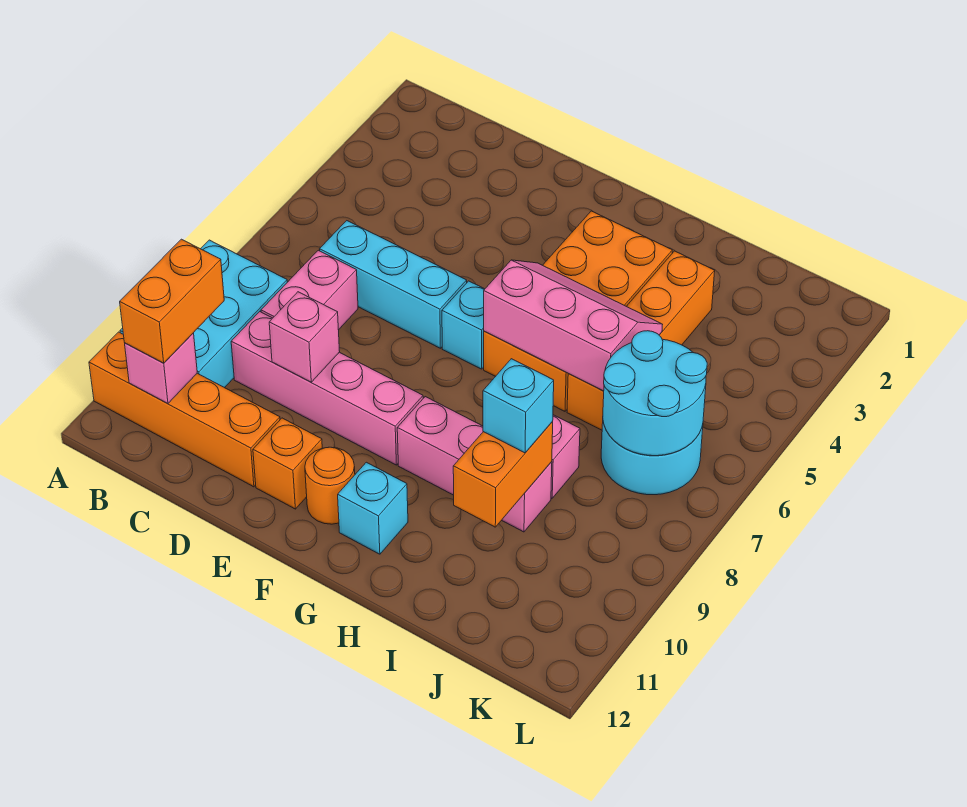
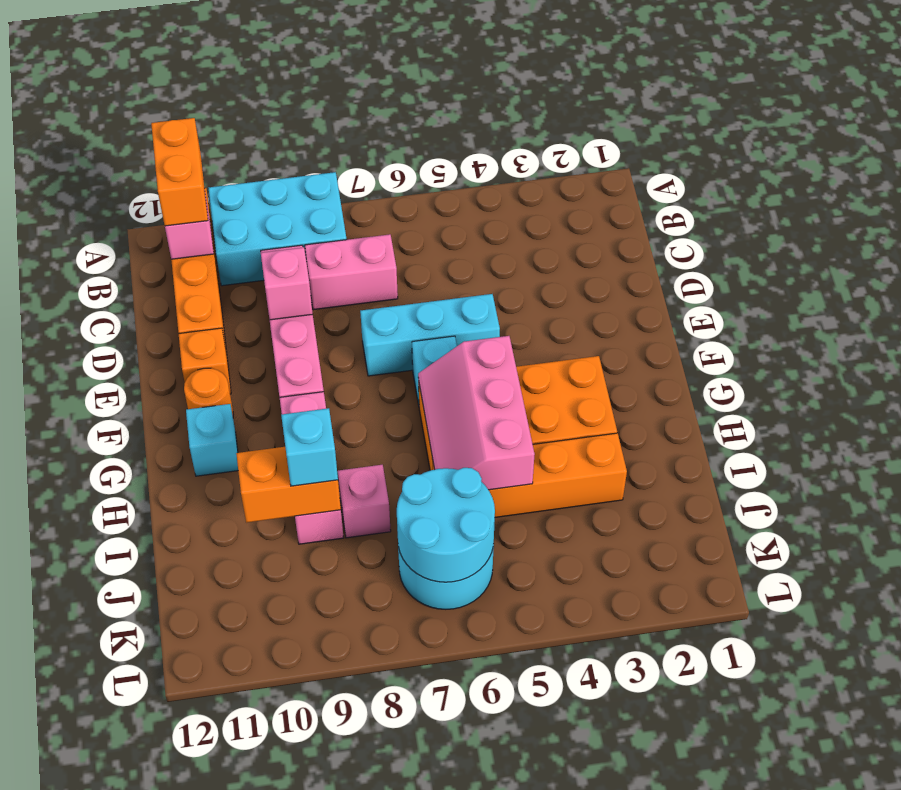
orange 1x2 brick [120,239,224,363] -> orange 1x2 brick turned to [151,118,208,226]
cyan 1x3 brick [320,221,467,348] -> cyan 1x3 brick turned to [360,294,500,376]
pink 2x3 slope [484,260,663,391] -> pink 2x3 slope turned to [418,336,535,490]

